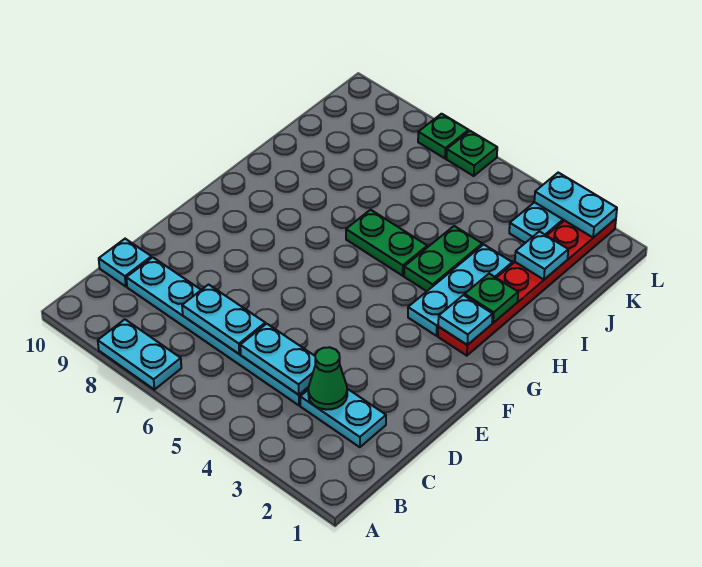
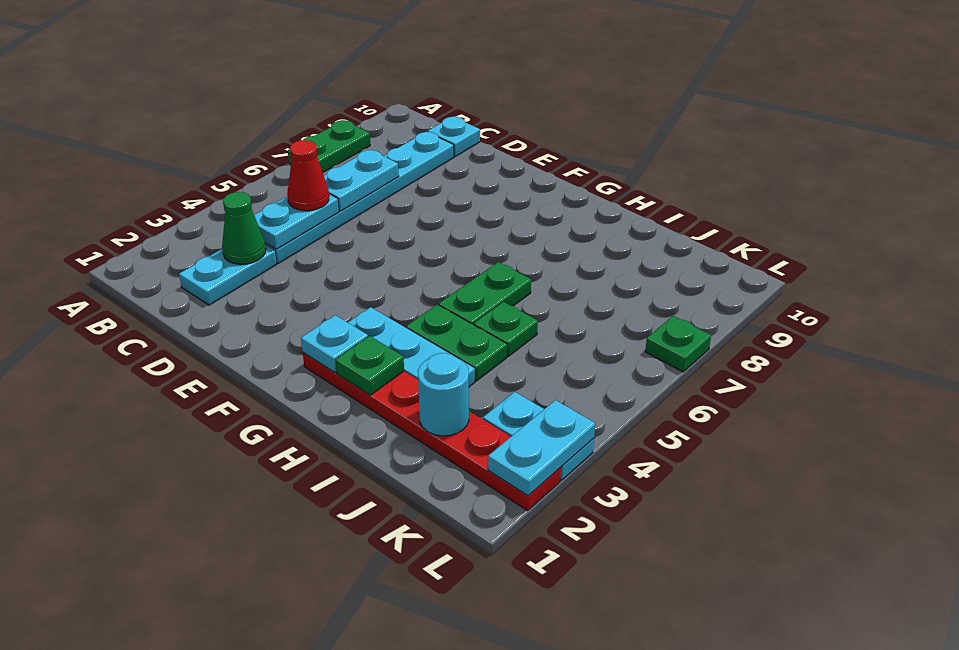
cyan 1x2 plate [98,319,181,390] -> green 1x2 plate [288,120,370,172]
none -> red 1x1 cone [287,140,329,211]
cyan 1x1 plate [515,231,568,280] -> cyan 1x1 round brick [418,353,469,436]
green 1x1 plate [446,131,497,176] -> green 1x1 plate moved to [474,302,538,356]

